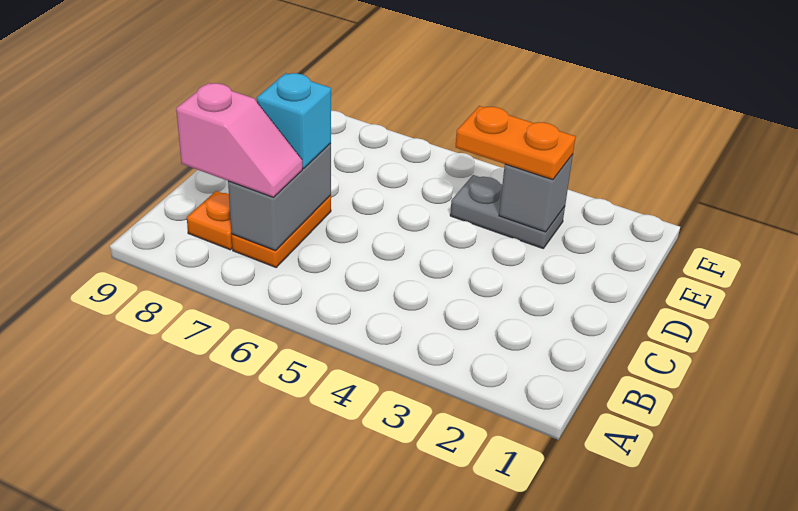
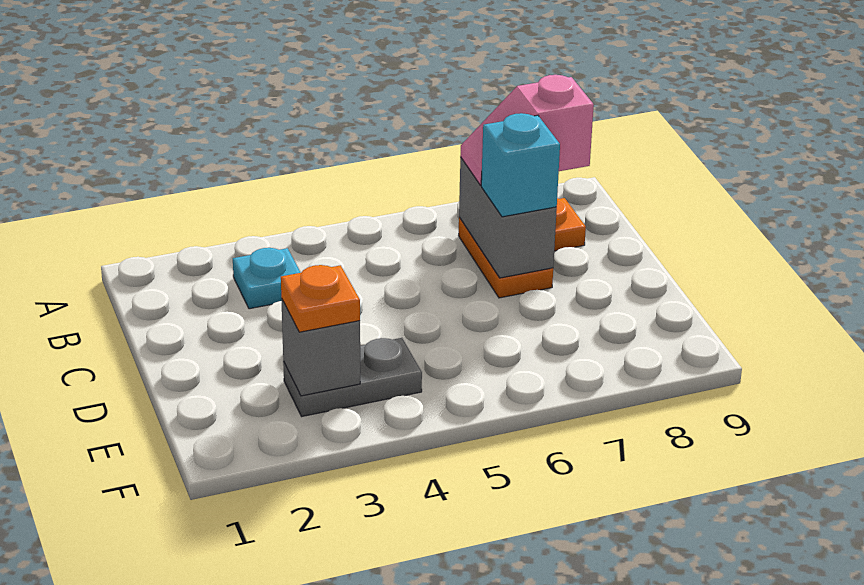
none -> cyan 1x1 plate [233,248,301,309]
orange 1x2 plate [456,106,576,180] -> orange 1x1 plate [281,265,360,332]

